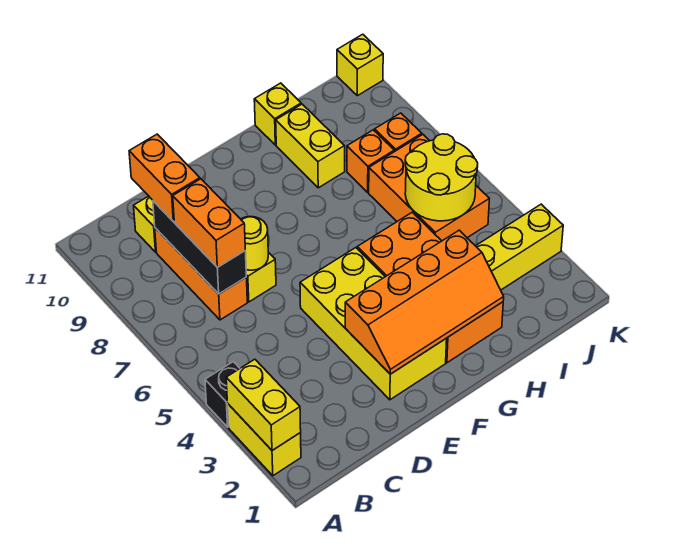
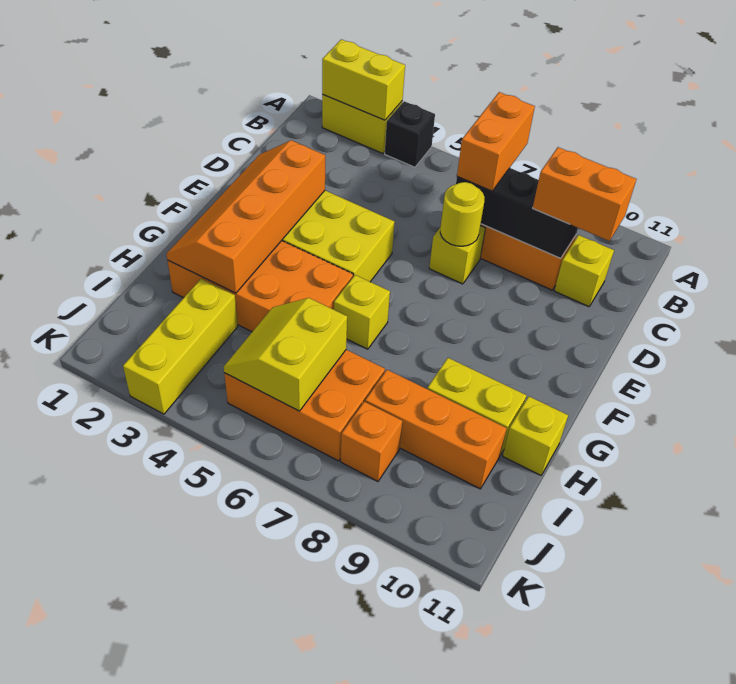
orange 1x2 brick [173,179,245,267] -> orange 1x2 brick turned to [457,92,535,191]
yellow 2x2 round brick [405,134,478,221] -> yellow 2x2 slope [224,298,347,411]
orange 1x1 brick [347,130,394,192] -> orange 1x3 brick [365,370,507,489]
yellow 1x1 brick [337,34,383,96] -> yellow 1x1 brick moved to [334,275,390,349]

